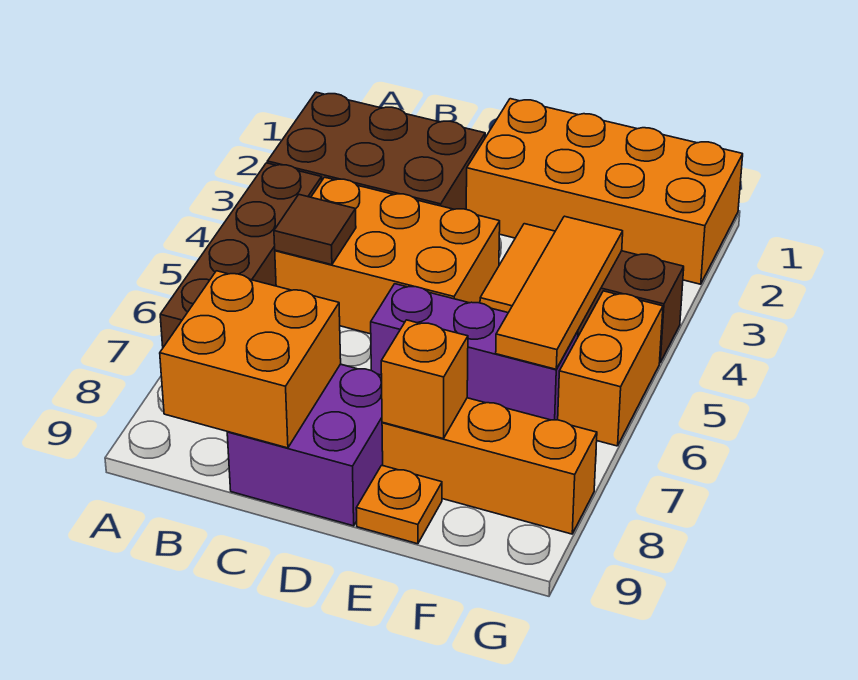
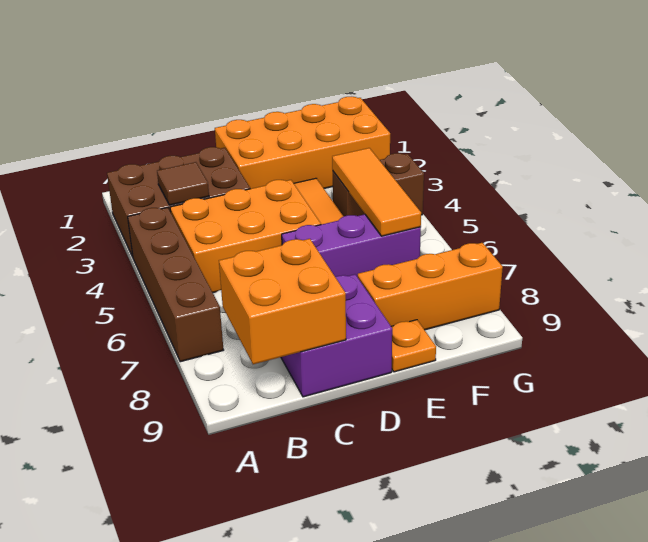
brown 1x1 tile [274,195,356,265] -> brown 1x1 tile moved to [157,162,209,205]
orange 1x1 brick [381,320,468,439] -> none
orange 1x2 brick [558,291,663,446] -> none

